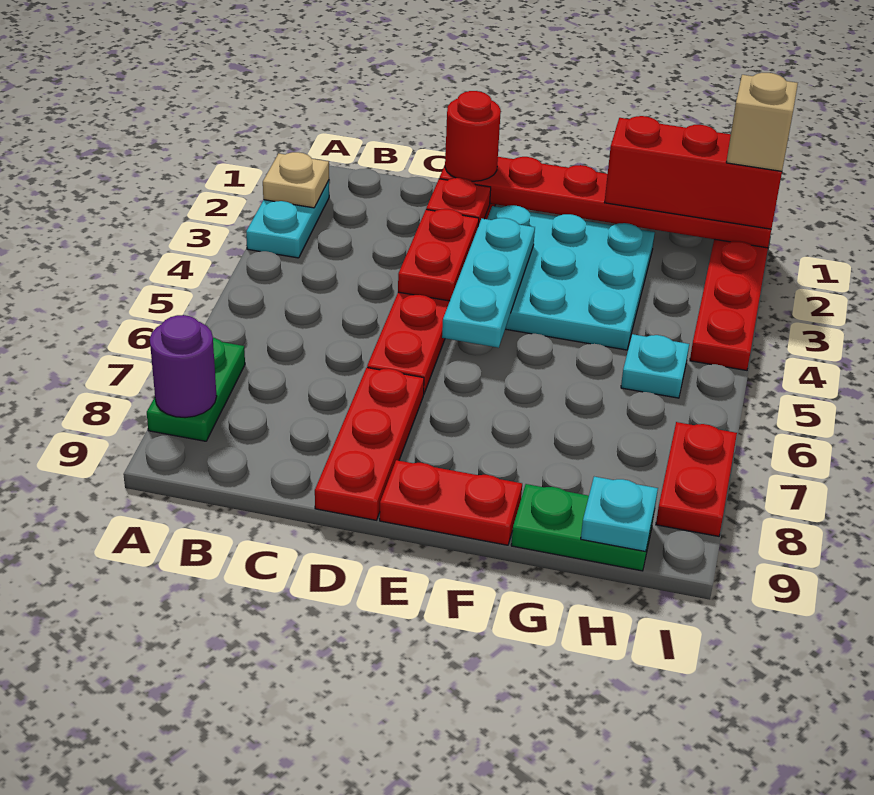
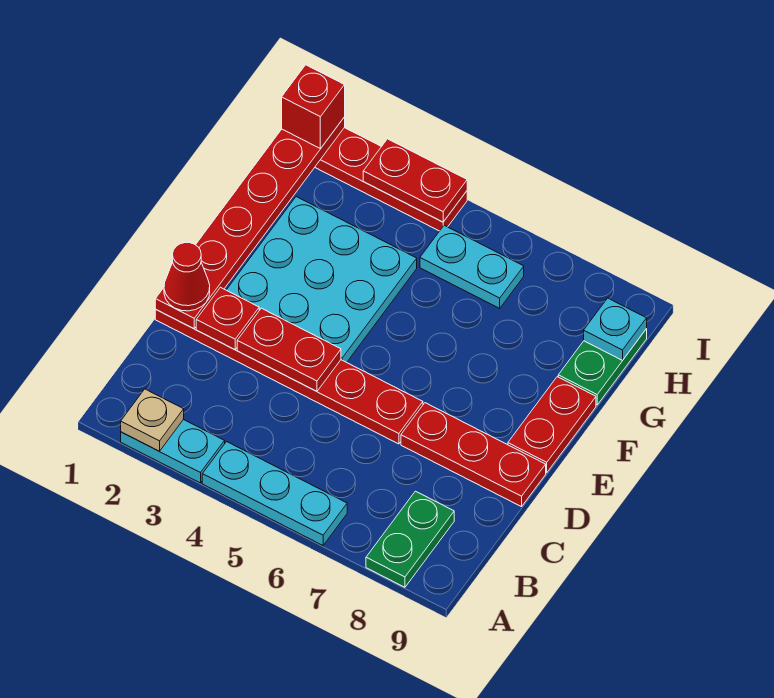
green 1x2 plate [147,338,245,441] -> green 1x2 plate turned to [366,491,454,587]
purple 1x1 round brick [150,315,217,418] -> none
red 1x1 round brick [445,91,501,181] -> red 1x1 cone [164,243,210,311]
cyan 1x3 plate [442,218,535,348] -> cyan 1x3 plate moved to [202,442,347,545]
red 1x3 brick [604,116,782,229] -> red 1x1 brick [282,65,345,149]
cyan 1x1 plate [621,334,689,398] -> cyan 1x2 plate [420,225,524,308]
tan 1x1 brick [726,73,798,171] -> none
red 1x2 plate [656,422,737,536] -> red 1x2 plate moved to [363,139,467,222]

